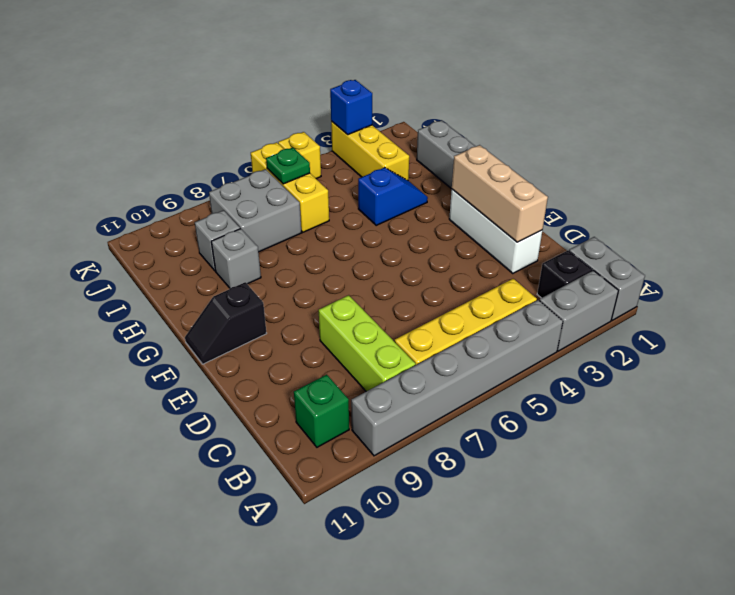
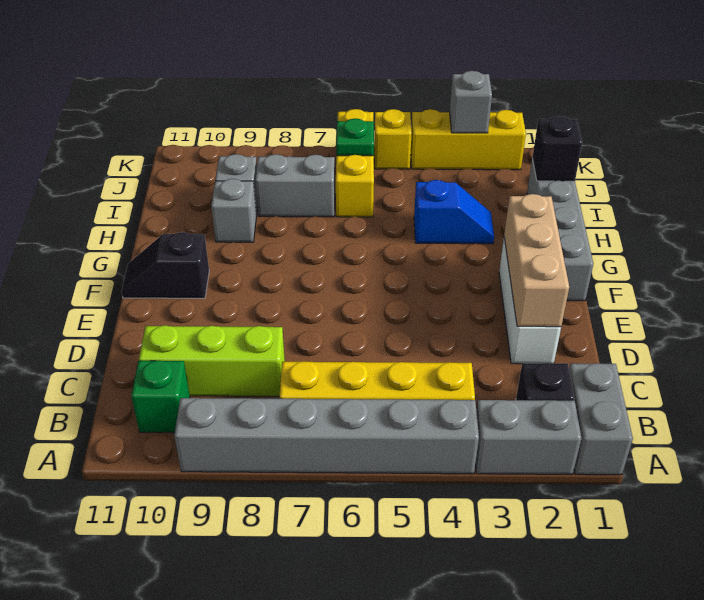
lime 1x3 brick [319,295,416,391] -> lime 1x3 brick turned to [139,325,285,396]
none -> black 1x1 brick [532,116,582,181]
yellow 1x3 brick [331,121,409,180] -> yellow 1x3 brick turned to [411,109,526,170]
grey 2x2 brick [209,169,302,252] -> grey 1x2 brick [255,154,335,217]
blue 1x1 brick [330,80,372,135] -> grey 1x1 brick [449,71,492,133]

